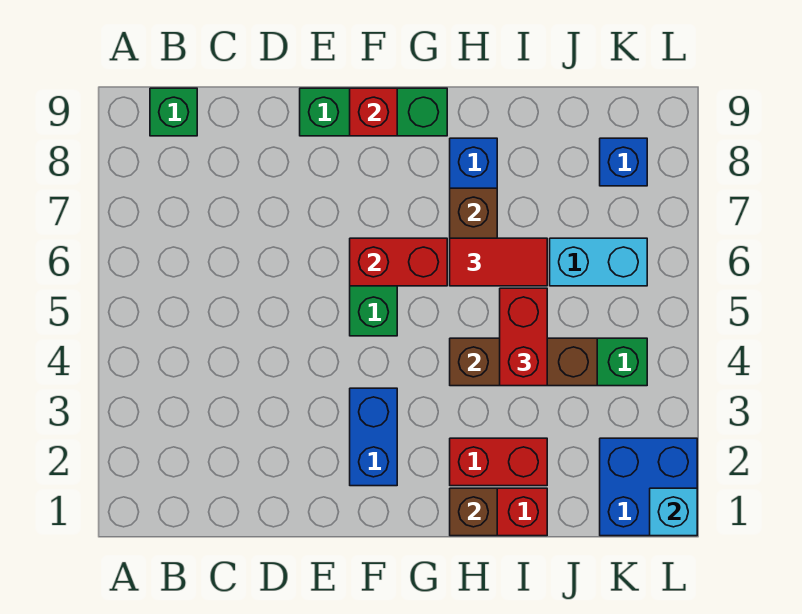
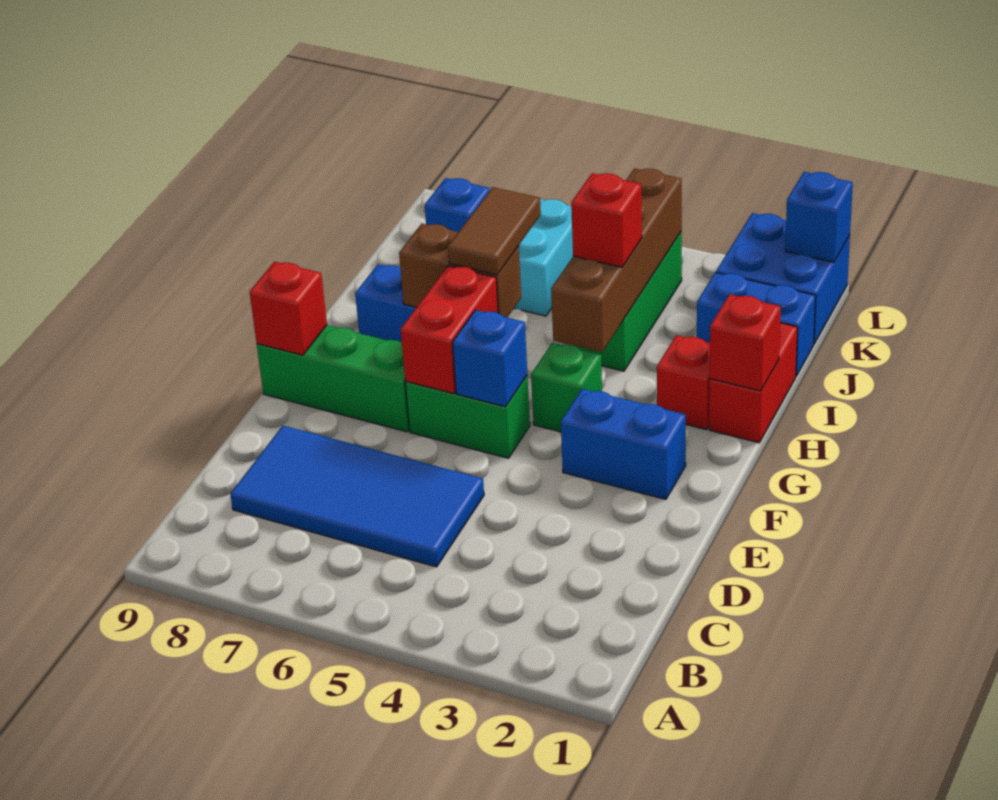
green 1x1 brick [150,88,197,136] -> green 1x1 brick moved to [531,343,602,432]
none -> blue 2x4 tile [230,426,484,567]
green 1x3 brick [300,88,447,136] -> green 1x3 brick turned to [257,325,409,432]
none -> blue 1x1 brick [453,310,527,407]
brown 1x1 brick [450,488,497,536] -> red 1x1 brick [710,294,781,391]
red 1x2 brick [450,438,547,486] -> red 1x1 brick [657,335,710,430]
brown 1x3 brick [450,338,597,386] -> brown 1x4 brick [551,168,682,352]
red 1x2 tile [450,238,547,286] -> brown 1x2 tile [448,187,541,275]
red 1x2 brick [500,288,547,386] -> red 1x1 brick [571,173,642,267]
none -> blue 1x2 brick [697,272,816,376]
cyan 1x1 brick [650,488,697,536] -> blue 1x1 brick [785,172,853,262]

